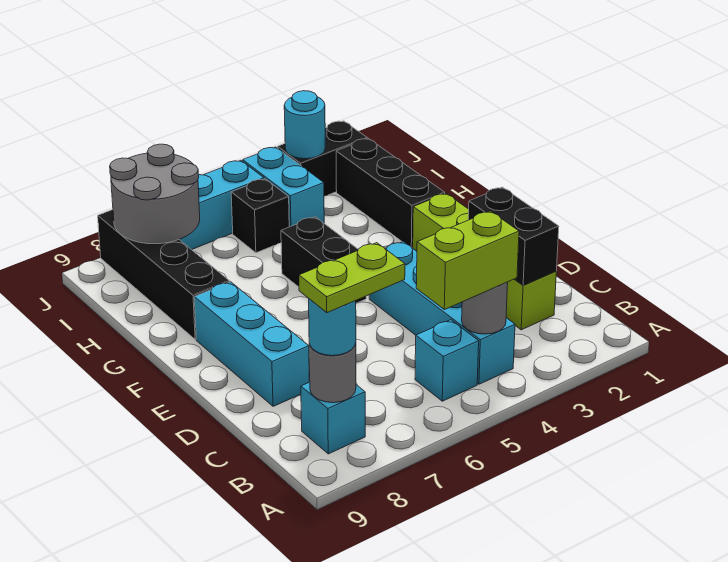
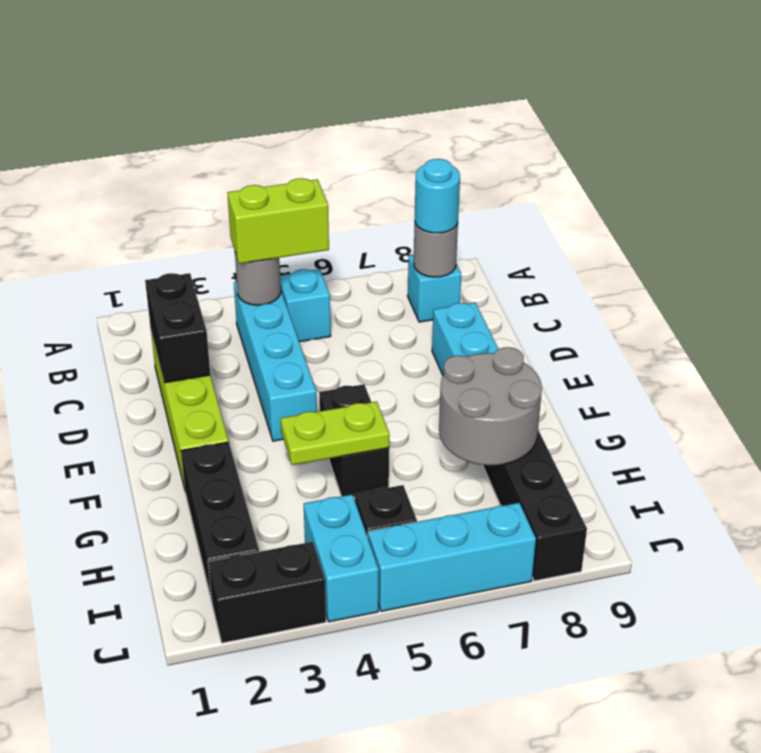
lime 1x2 plate [299,243,405,313] -> lime 1x2 plate moved to [281,402,389,465]
grey 2x2 round brick [110,144,200,244] -> grey 2x2 round brick moved to [439,347,542,465]
cyan 1x1 round brick [284,91,325,159] -> none

